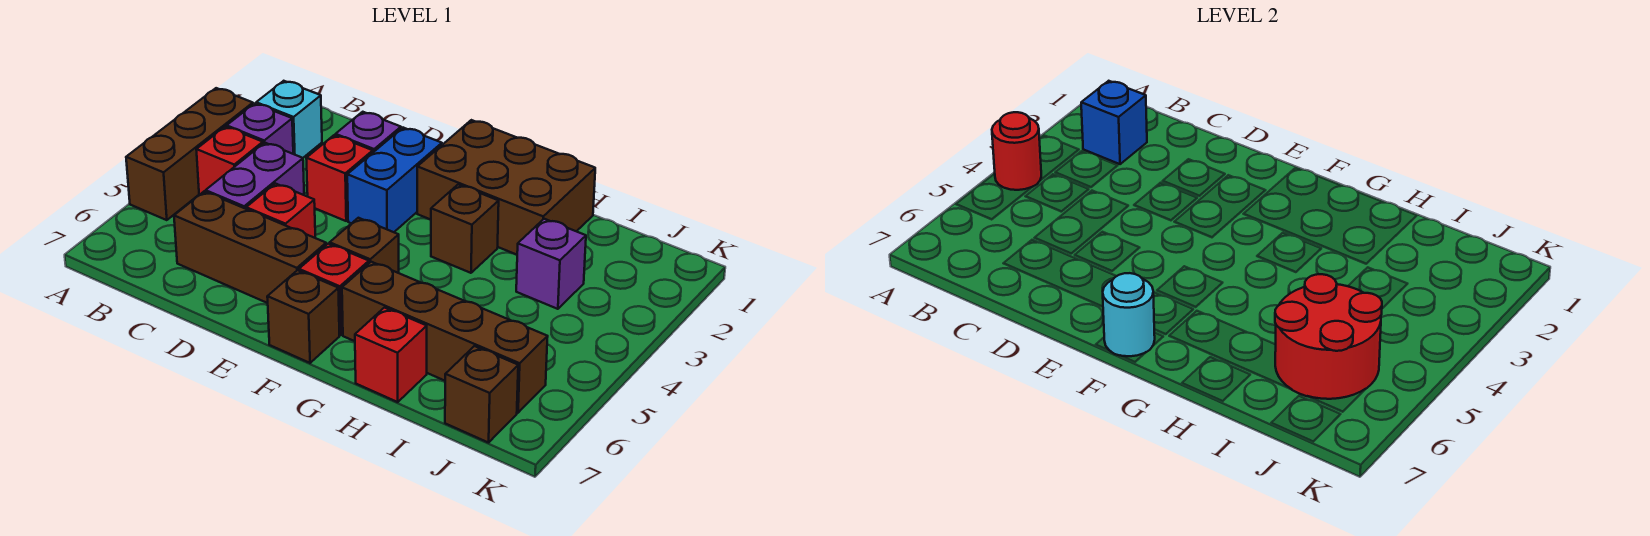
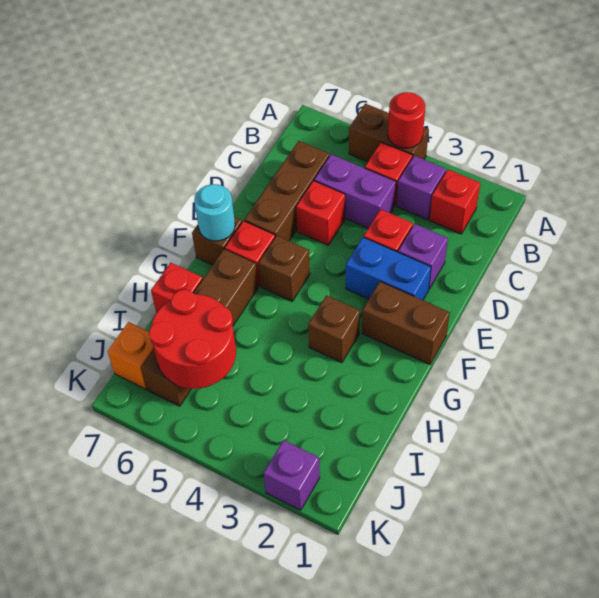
brown 1x3 brick [126,88,253,220] -> brown 1x2 brick [349,104,429,162]
cyan 1x1 brick [256,81,322,158] -> red 1x1 brick [430,170,480,234]
blue 1x1 brick [1081,81,1147,164] -> none
brown 2x3 brick [417,120,595,255] -> brown 1x2 brick [362,282,450,364]
purple 1x1 brick [516,219,586,309] -> purple 1x1 brick moved to [264,440,320,510]
brown 1x1 brick [445,346,518,443] -> orange 1x1 brick [108,322,154,389]

